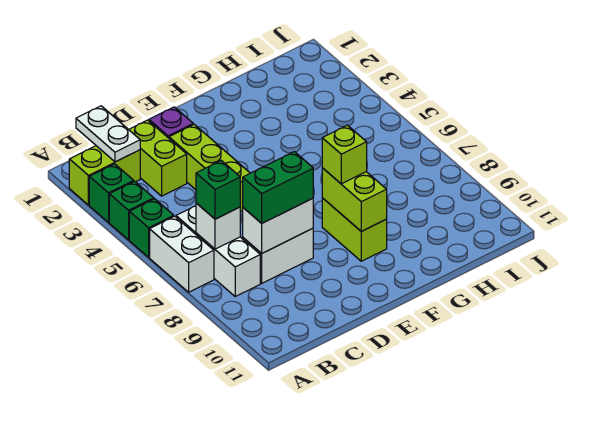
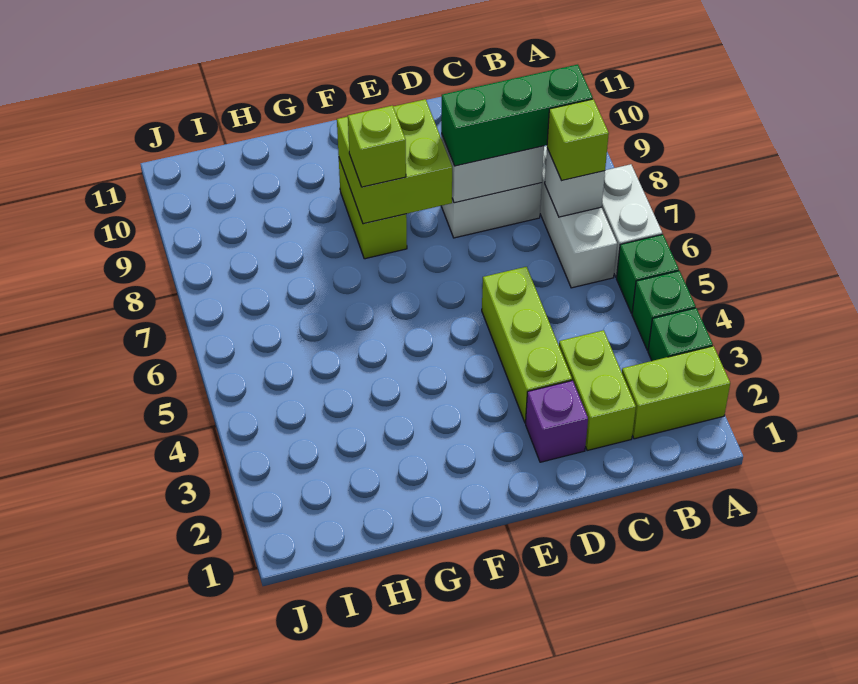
white 1x2 plate [76,106,140,162] -> none
green 1x1 brick [196,161,240,219] -> lime 1x1 brick [547,99,609,181]
green 1x2 brick [243,152,313,223] -> green 1x3 brick [441,64,593,166]
lime 1x2 brick [322,168,387,231] -> lime 2x2 brick [337,99,452,224]

